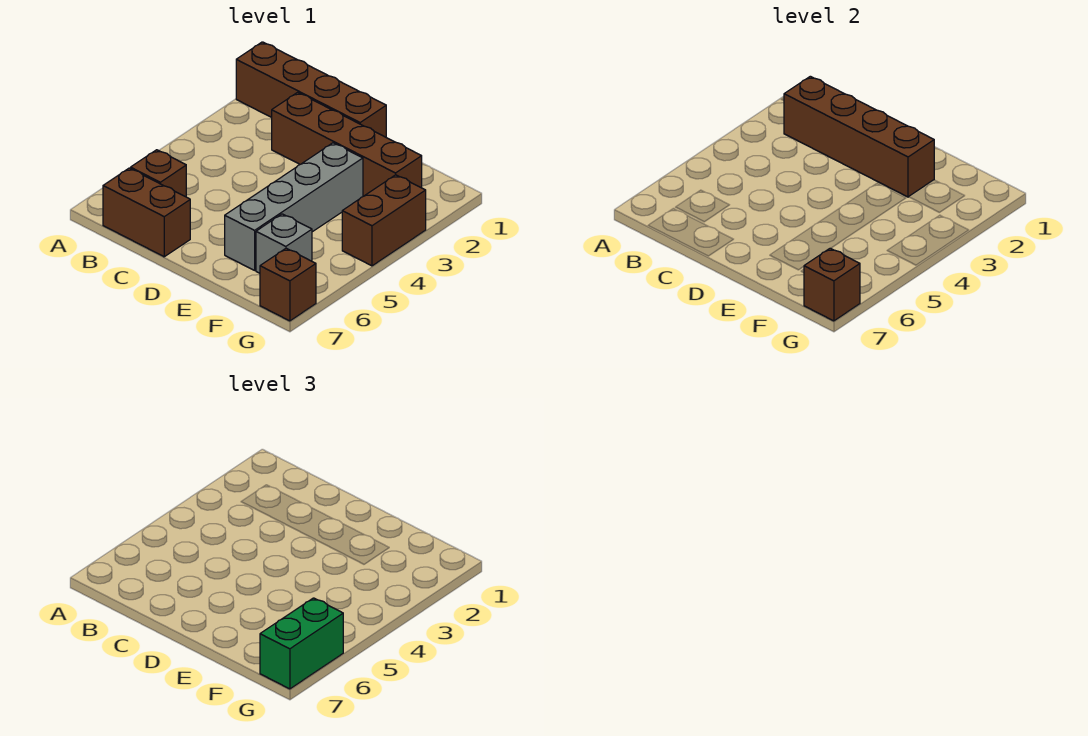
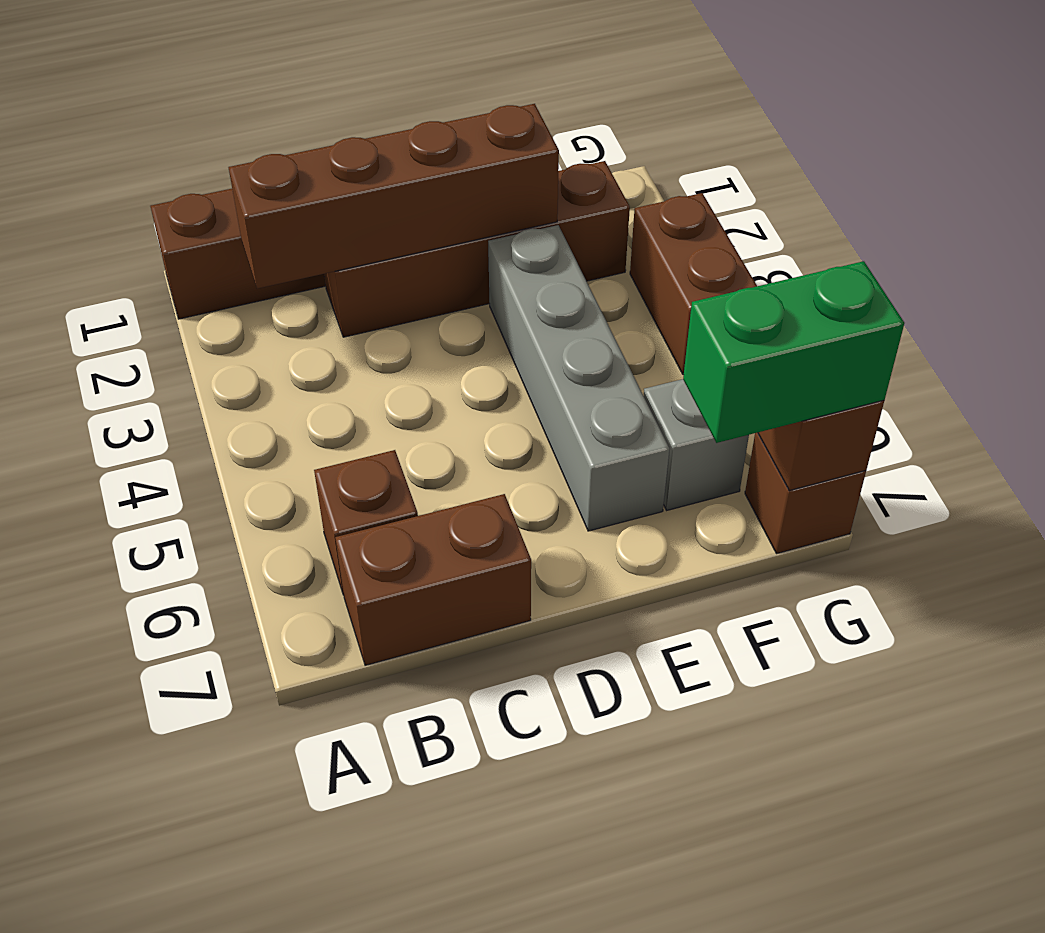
green 1x2 brick [260,598,343,689] -> green 1x2 brick turned to [683,261,904,443]

